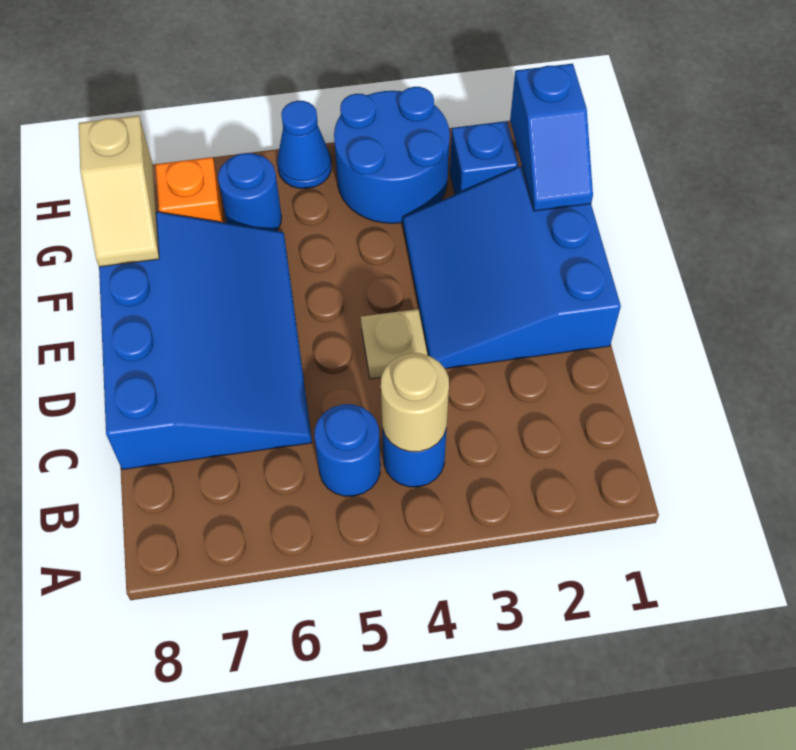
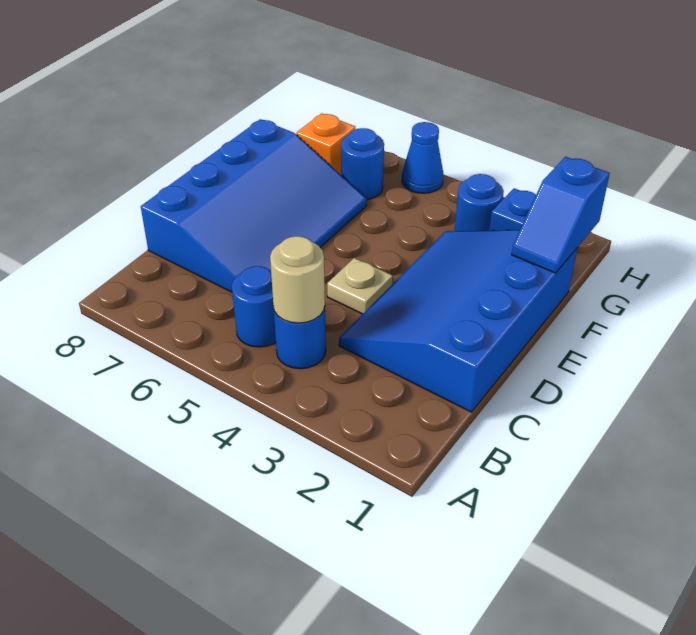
blue 3x3 slope [403,166,621,369] -> blue 3x4 slope [339,230,577,412]
tan 1x2 slope [79,116,159,267] -> none
blue 2x2 round brick [334,87,450,223] -> blue 1x1 round brick [455,174,504,231]

